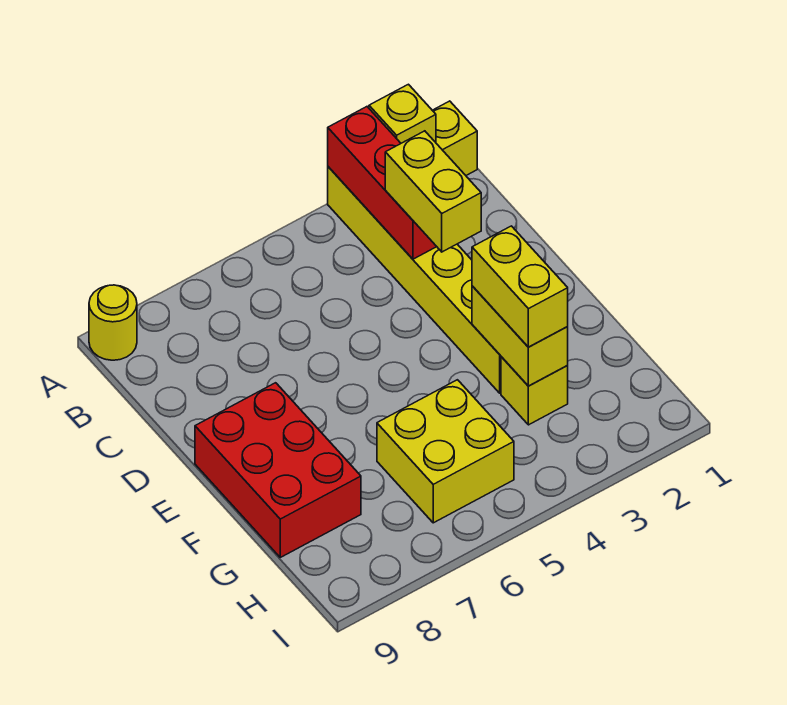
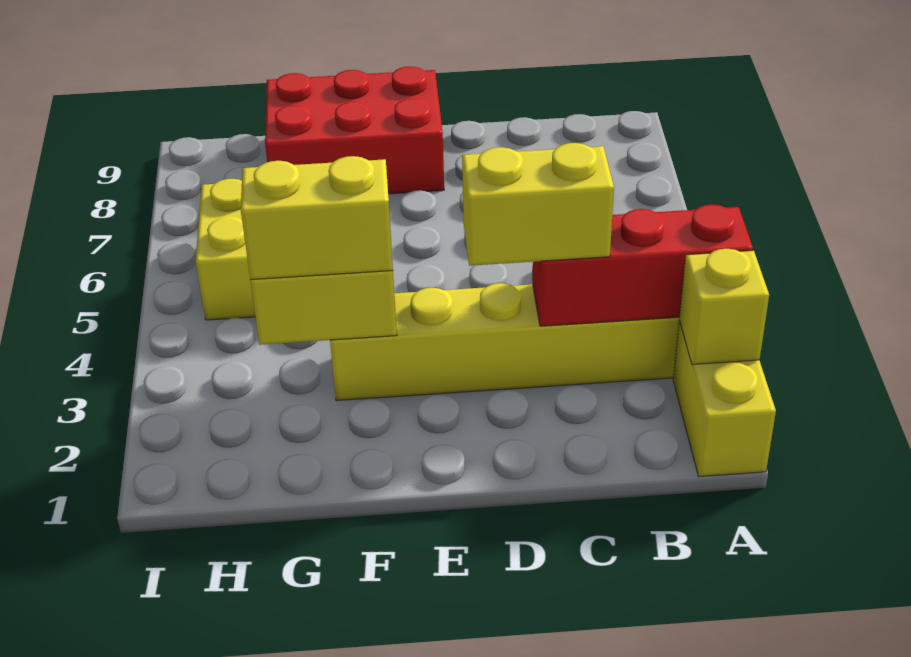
yellow 1x1 round brick [89,285,137,360] -> none
yellow 1x1 brick [501,357,568,425] -> none

